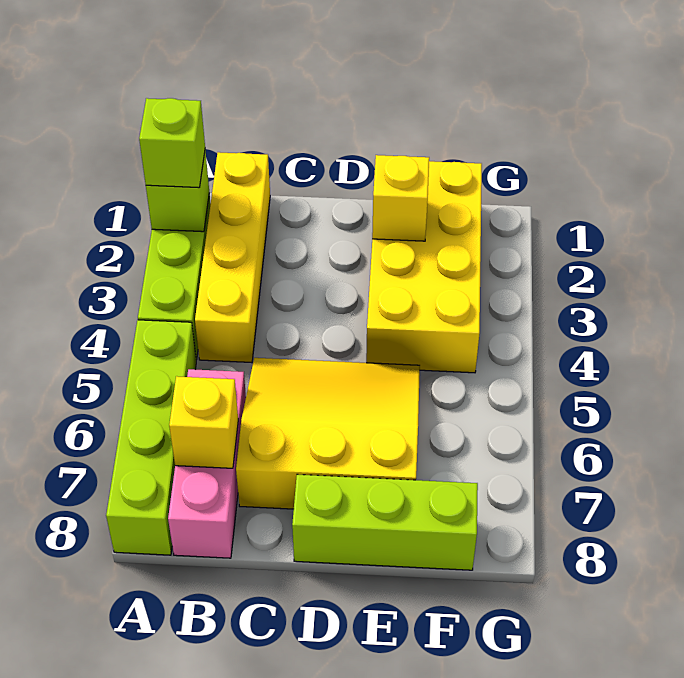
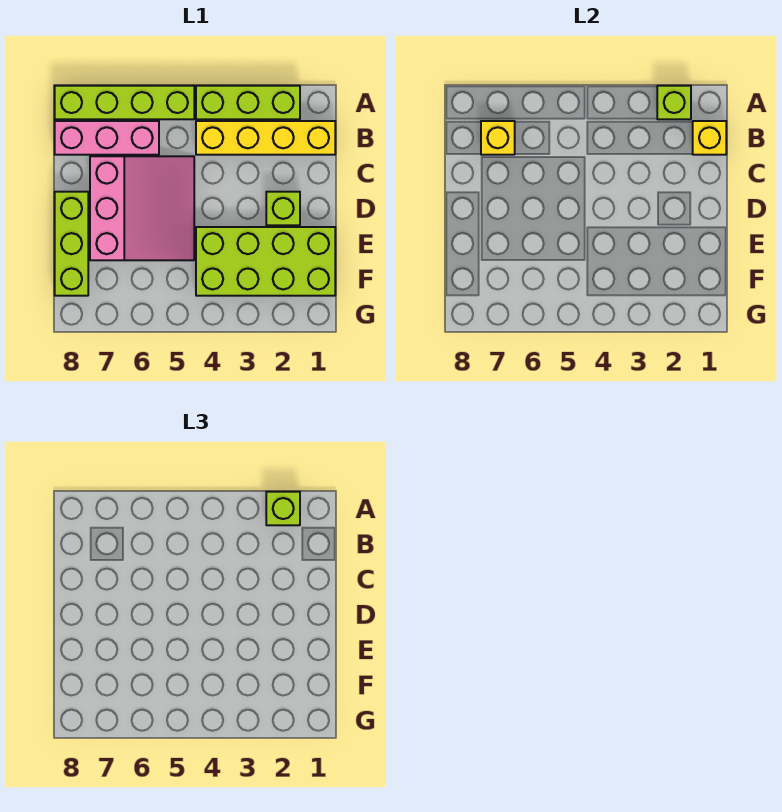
yellow 3x3 slope [236,358,420,509] -> pink 3x3 slope [90,156,194,260]
none -> lime 1x1 brick [266,192,300,225]
yellow 2x4 brick [366,161,482,373] -> lime 2x4 brick [196,227,335,296]
yellow 1x1 brick [372,155,429,241] -> yellow 1x1 brick moved to [693,121,726,155]

